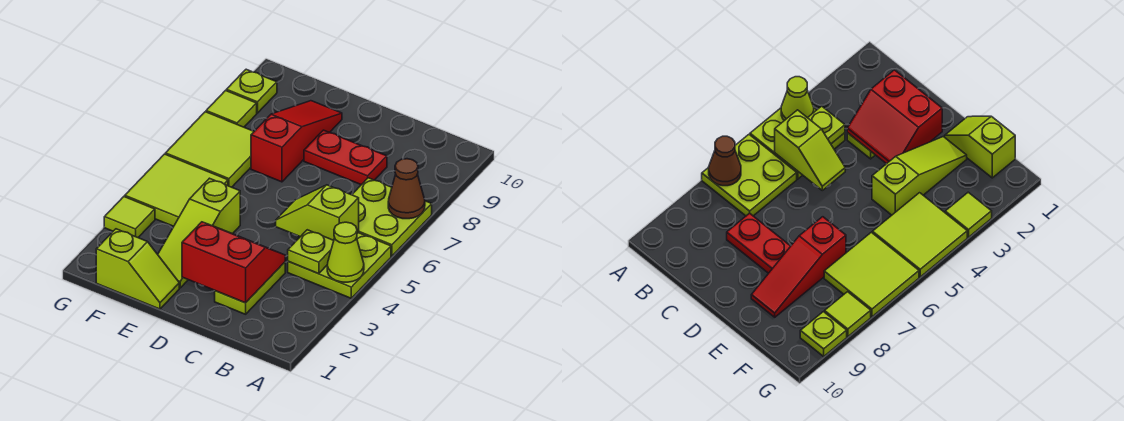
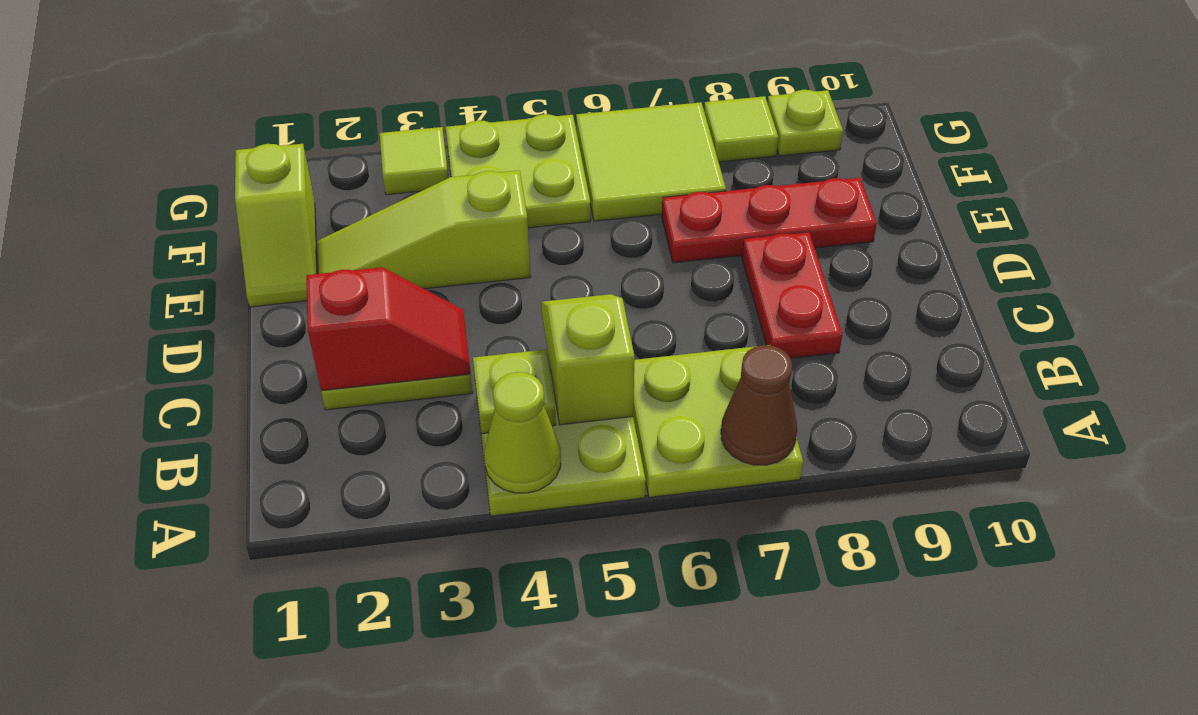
red 2x2 slope [182,222,285,303] -> red 1x2 slope [306,267,471,391]
red 1x3 slope [251,101,342,182] -> red 1x3 plate [662,178,877,263]
lime 2x2 tile [125,154,228,226] -> lime 2x2 plate [446,114,591,228]

